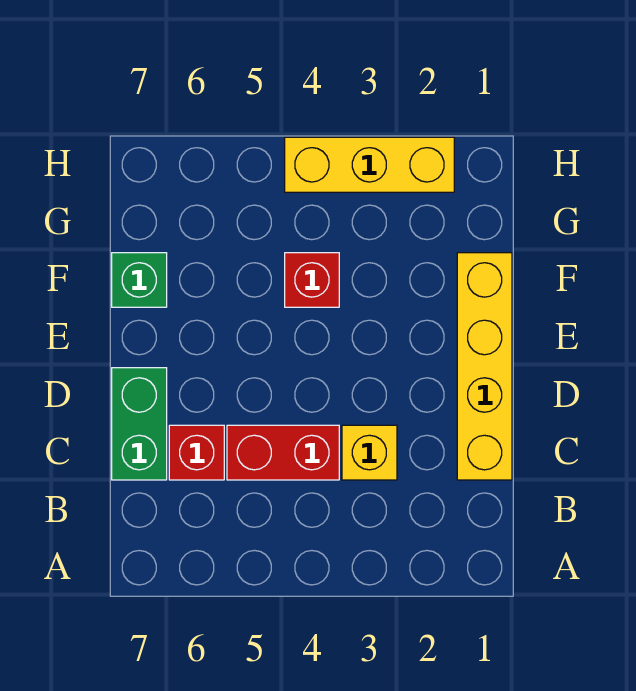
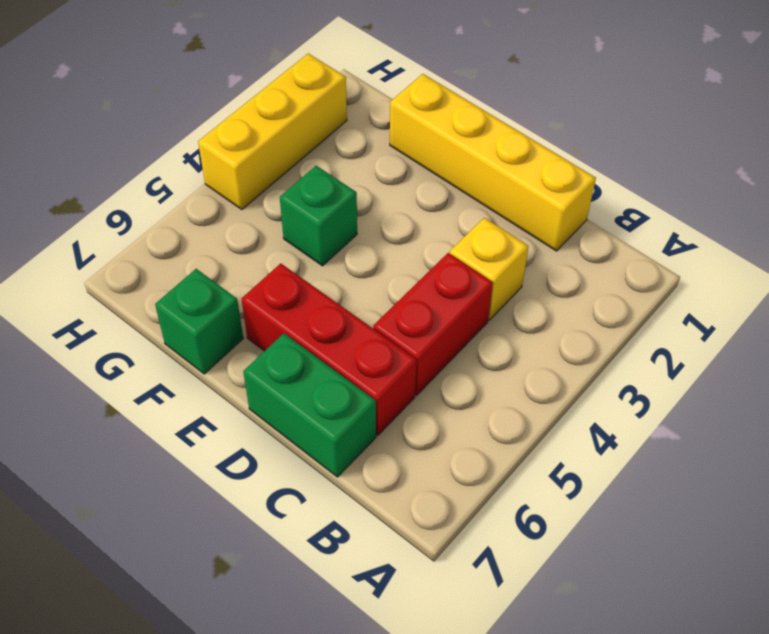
red 1x1 brick [169,425,224,480] -> red 1x3 brick [242,263,417,435]
red 1x1 brick [285,253,339,307] -> green 1x1 brick [280,166,357,266]

